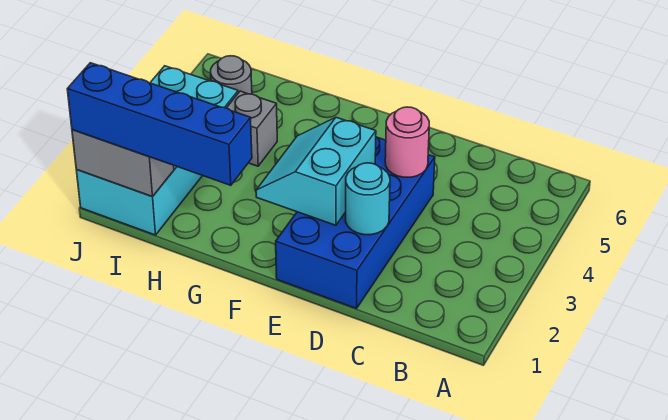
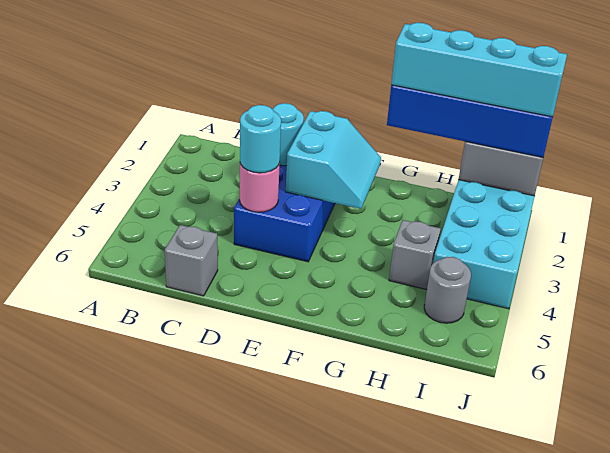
none -> grey 1x1 brick [165,225,218,296]
none -> cyan 1x1 round brick [240,105,281,173]
none -> cyan 1x4 brick [391,23,567,117]

